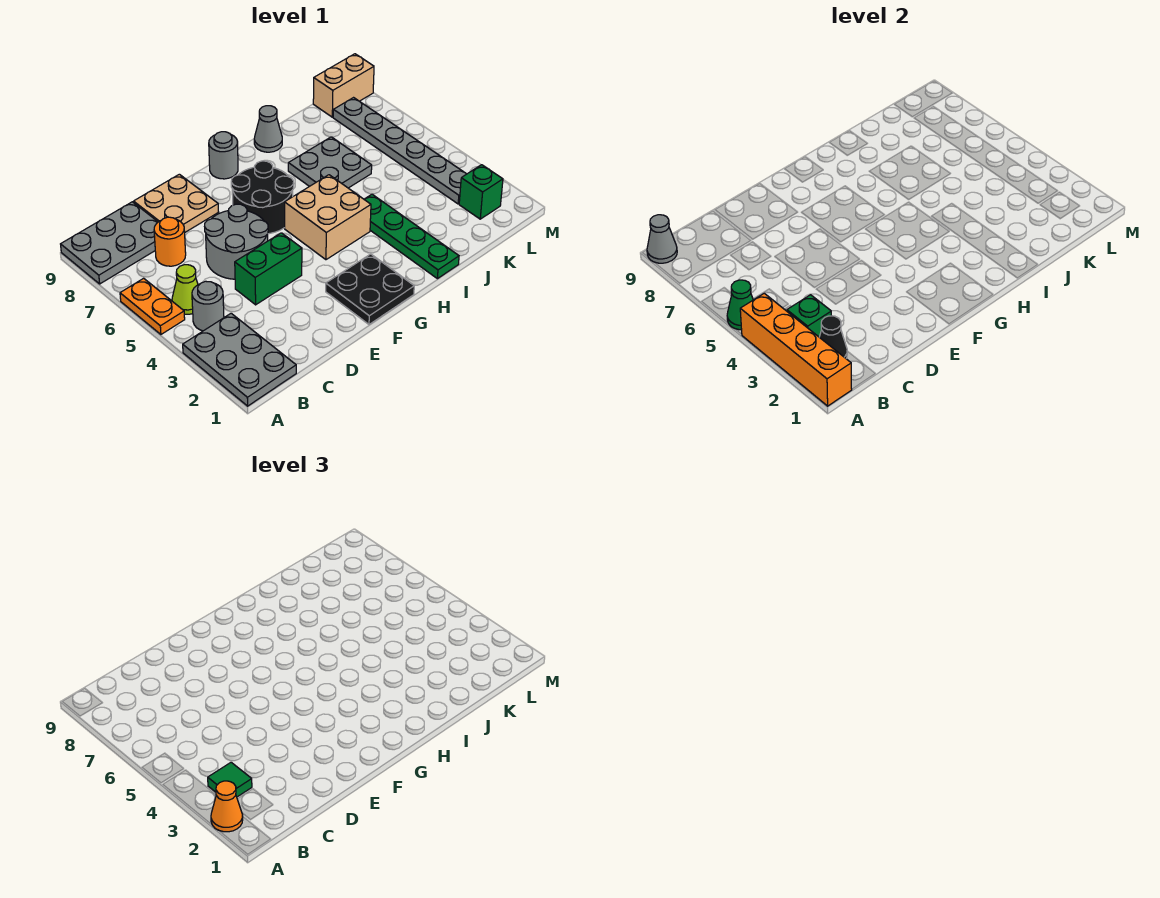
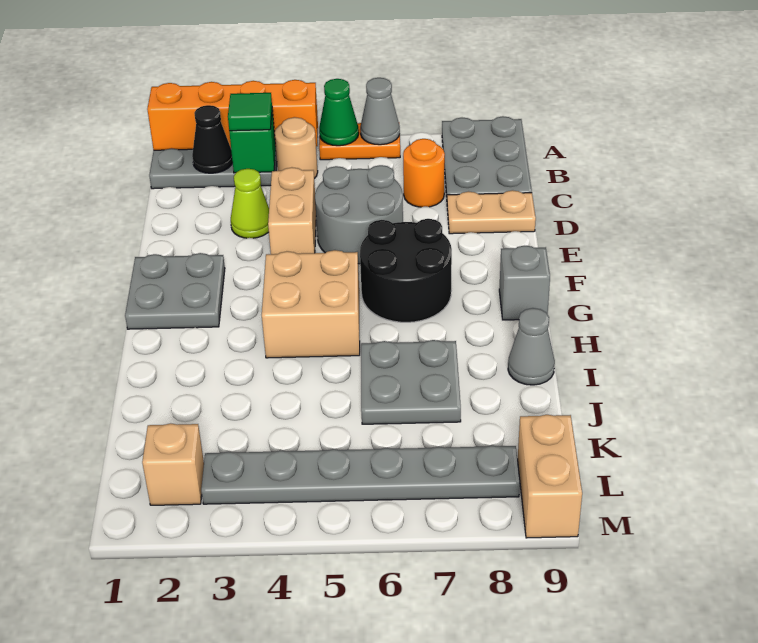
orange 1x1 cone [211,781,243,832] -> none
grey 1x1 cone [647,215,677,263] -> grey 1x1 cone moved to [360,78,400,145]
grey 1x1 round brick [192,281,224,331] -> tan 1x1 round brick [275,117,318,179]
lime 1x1 cone [172,265,198,314] -> lime 1x1 cone moved to [231,169,269,238]
green 1x2 brick [235,233,302,305] -> tan 1x2 brick [268,167,316,254]
tan 2x2 plate [134,174,218,232] -> tan 1x2 plate [447,190,536,234]
black 2x2 plate [326,254,414,324] -> grey 2x2 plate [125,253,225,329]
grey 1x1 round brick [209,132,238,179] -> grey 1x1 brick [499,246,550,320]
green 1x4 plate [364,194,459,279] -> none
green 1x1 brick [459,165,503,219] -> tan 1x1 brick [142,423,204,505]

